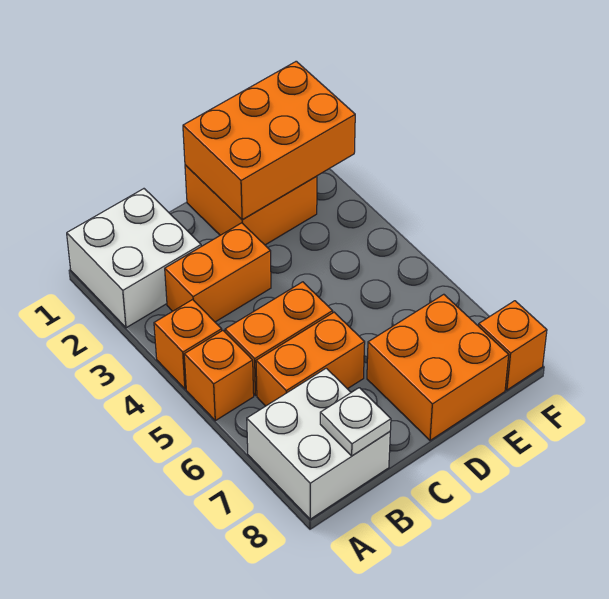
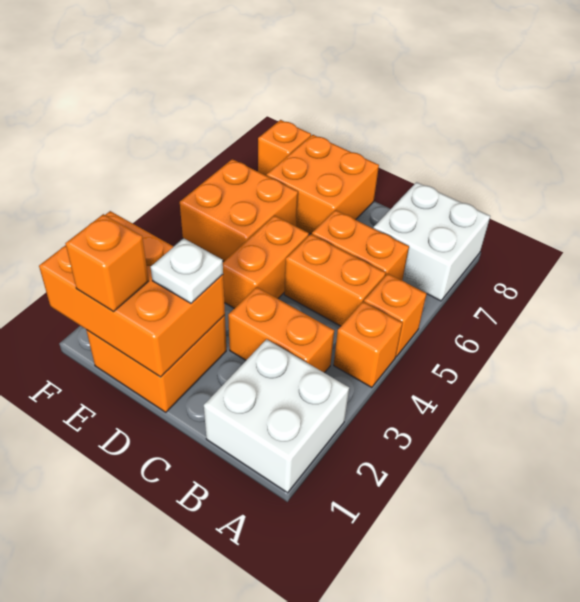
white 1x1 plate [320,388,391,456] -> white 1x1 plate moved to [151,239,223,303]
none -> orange 1x2 brick [223,216,309,309]
none -> orange 1x1 brick [65,214,149,312]
none -> orange 2x2 brick [180,159,298,261]

